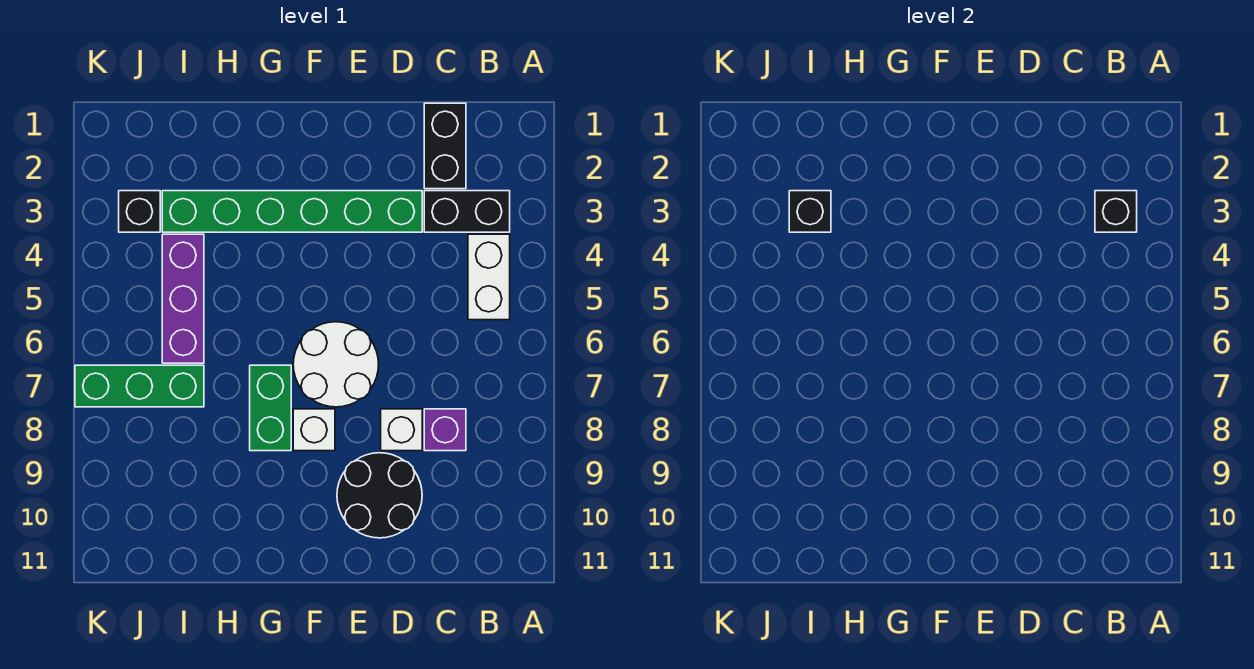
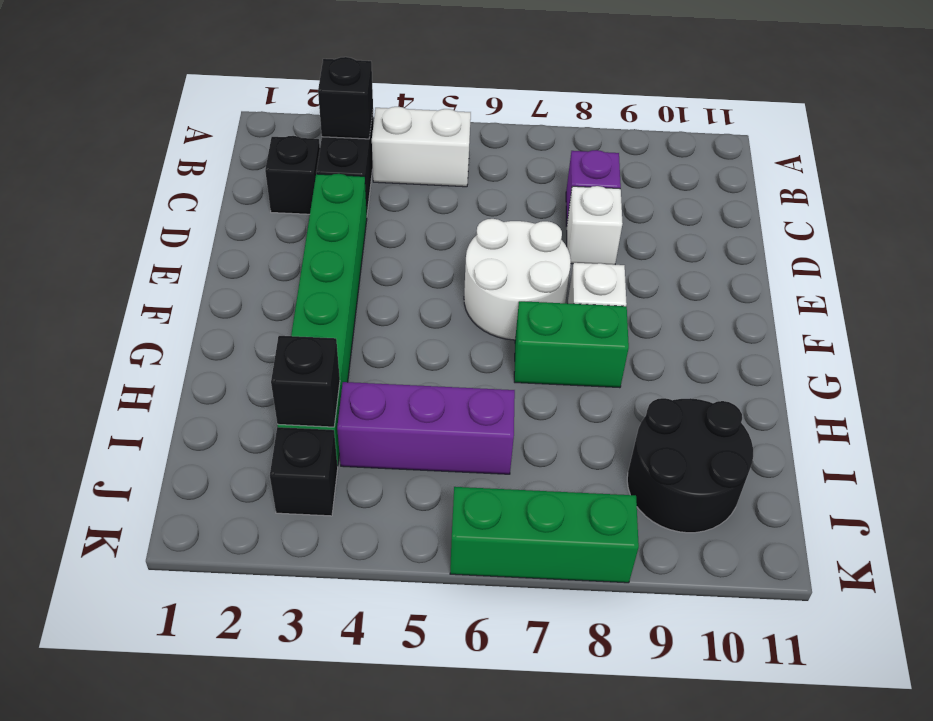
black 1x2 brick [424,103,466,189] -> black 1x1 brick [265,136,320,214]
black 2x2 round brick [337,453,422,538] -> black 2x2 round brick moved to [627,398,753,533]
green 1x3 brick [75,365,204,407] -> green 1x3 brick turned to [450,487,639,583]

